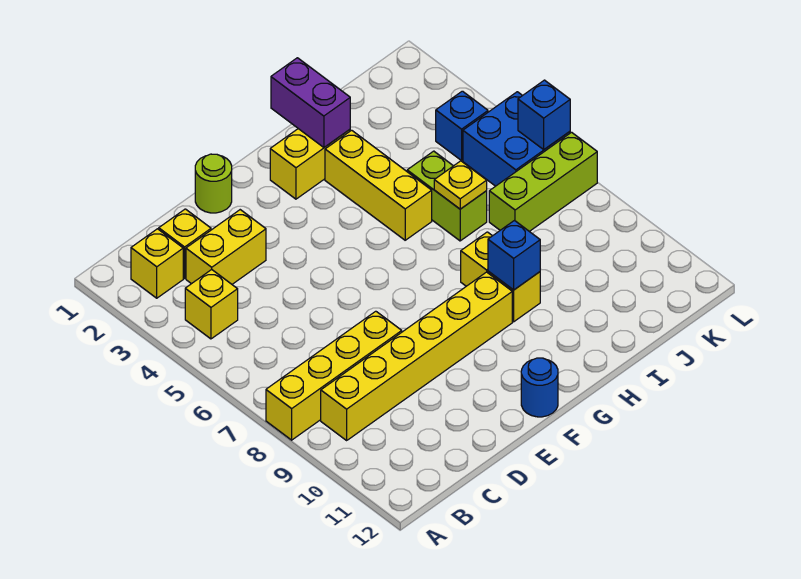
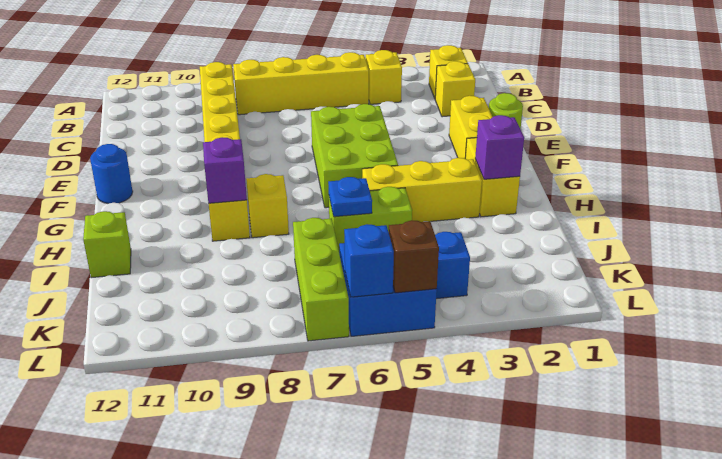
yellow 1x4 brick [266,311,402,440] -> yellow 1x4 brick turned to [233,52,369,115]
yellow 1x2 brick [186,210,266,284] -> yellow 1x2 brick moved to [449,96,492,158]
none -> lime 2x3 brick [311,104,398,208]
purple 1x2 brick [271,58,350,147] -> purple 1x1 brick [475,115,524,179]
blue 1x1 brick [488,221,540,290] -> purple 1x1 brick [203,137,247,203]
yellow 1x1 plate [434,161,487,209] -> blue 1x1 plate [328,177,372,217]
none -> lime 1x1 brick [83,211,131,278]
none -> brown 1x1 brick [389,220,439,293]

